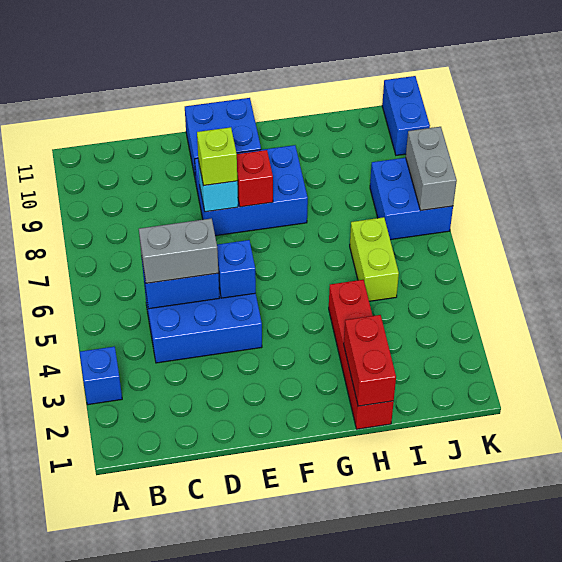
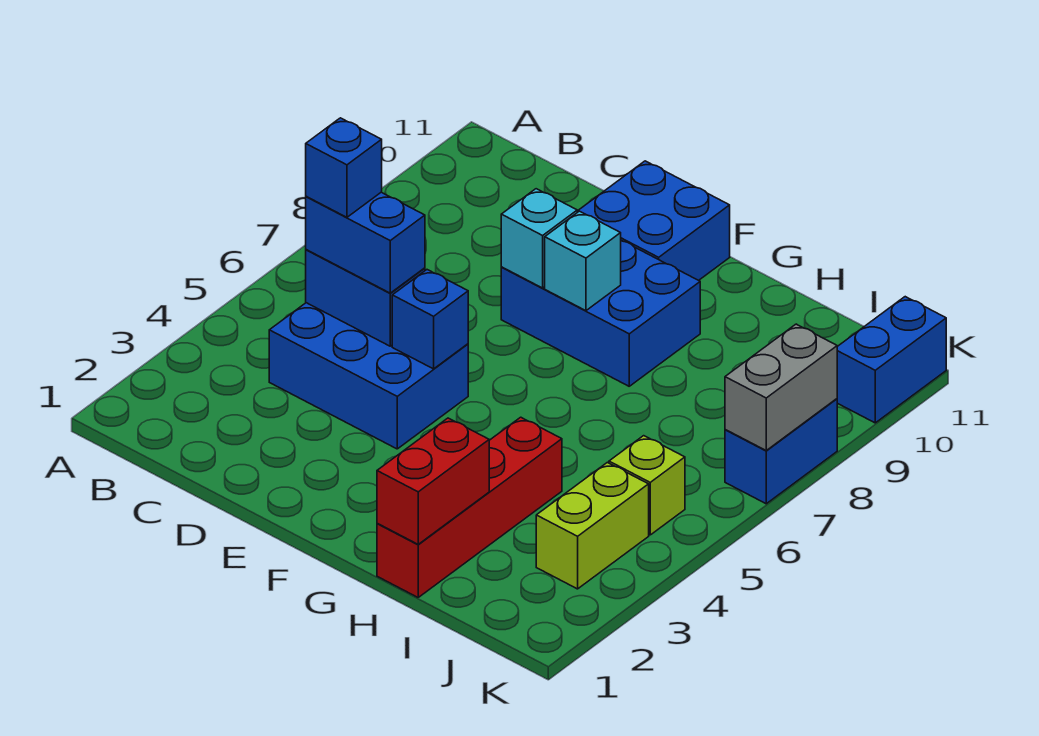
blue 1x1 brick [80,347,122,405] -> blue 1x1 brick moved to [306,118,382,217]
grey 1x2 brick [139,218,218,283] -> blue 1x2 brick [306,192,425,293]
lime 1x1 brick [197,127,237,186] -> lime 1x1 brick moved to [609,436,685,535]
red 1x1 brick [237,150,273,207] -> cyan 1x1 brick [545,211,621,311]
lime 1x2 brick [350,217,399,301] -> lime 1x2 brick moved to [536,462,649,589]
blue 2x2 brick [370,158,453,240] -> blue 1x2 brick [725,399,837,504]

